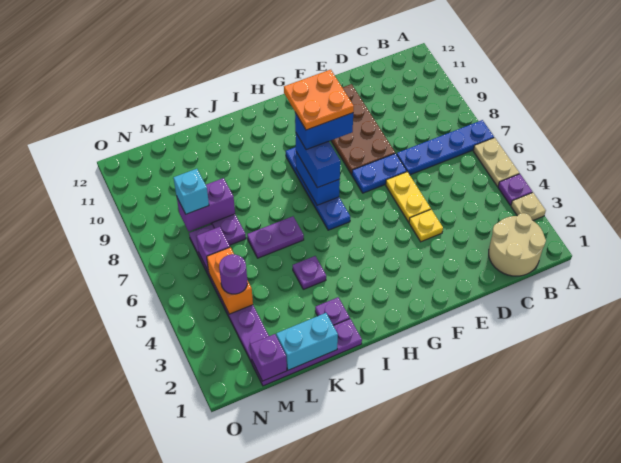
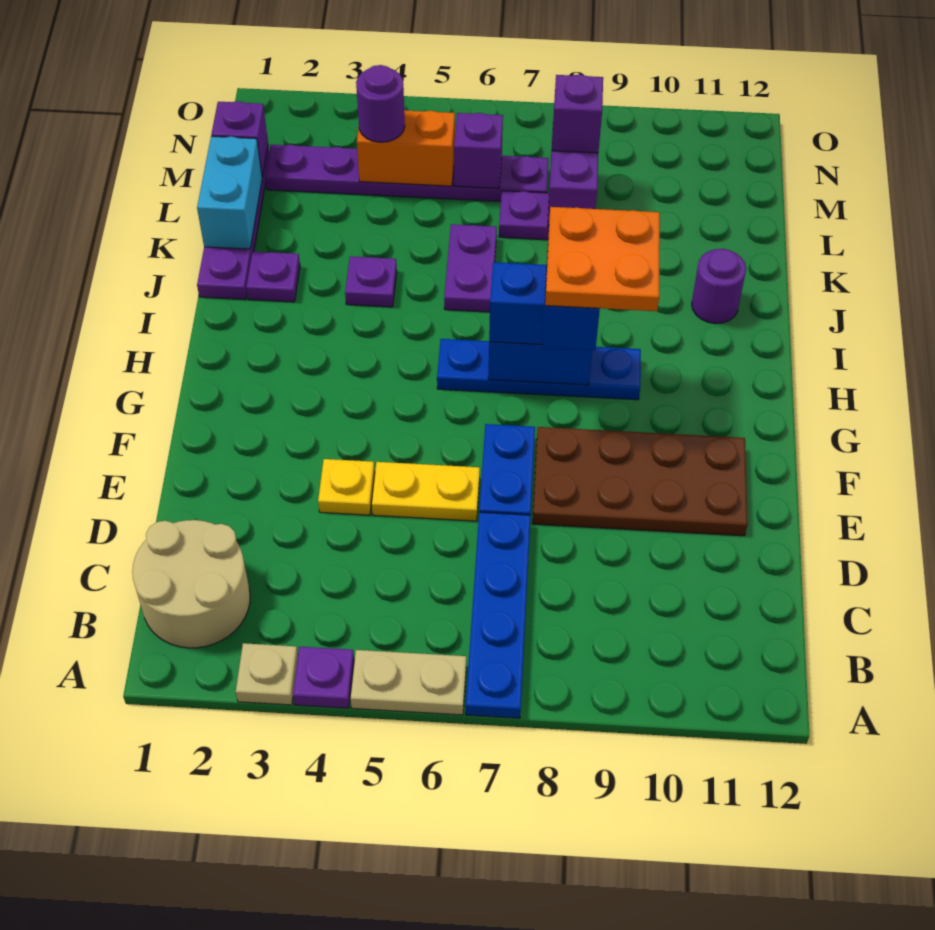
none -> purple 1x1 round brick [692,249,746,324]
cyan 1x1 brick [173,169,209,214] -> purple 1x1 brick [552,74,603,153]

